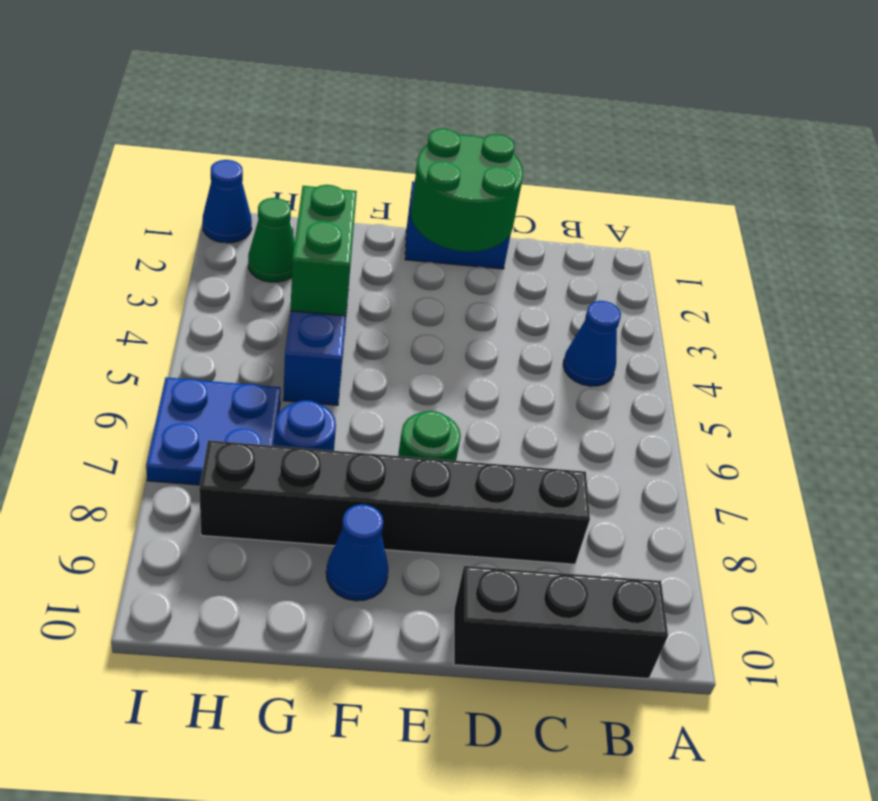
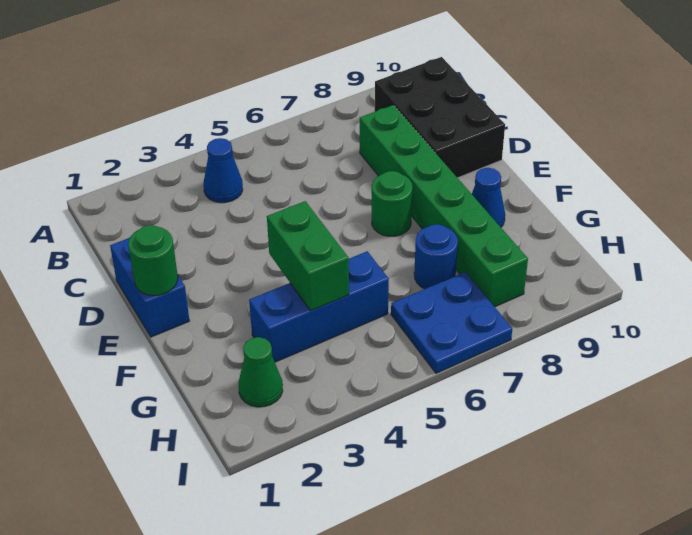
black 1x3 brick [454,566,668,679] -> black 2x3 brick [375,57,505,178]
black 1x6 brick [199,440,590,564] -> green 1x6 brick [360,105,528,307]
green 2x2 round brick [411,129,523,252] -> green 1x1 round brick [128,225,178,296]
green 1x2 brick [291,185,357,316] -> green 1x2 brick turned to [267,201,349,311]
blue 1x1 cone [203,160,252,243] -> none

